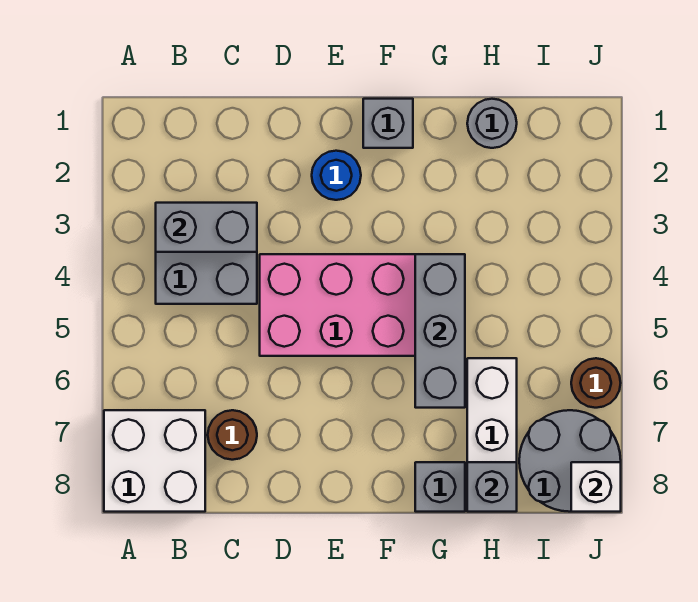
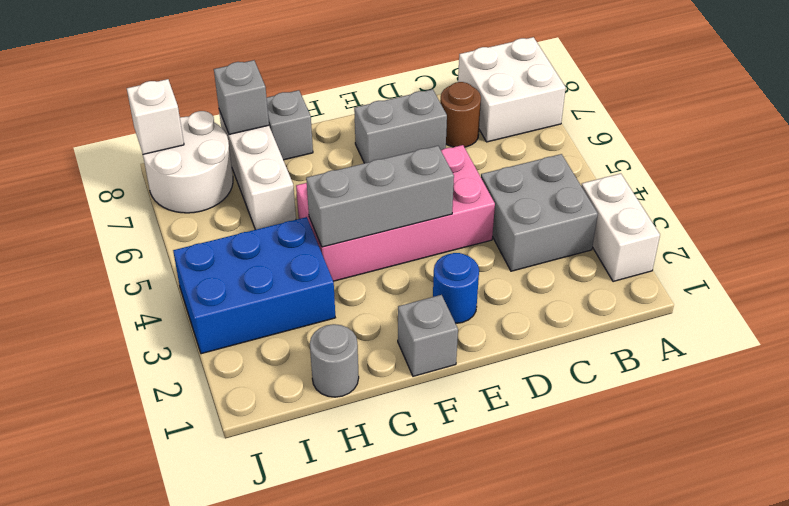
none -> white 1x2 brick [581,174,660,282]
grey 1x2 brick [156,203,257,252] -> grey 1x2 brick moved to [354,89,447,163]
grey 1x3 brick [415,254,465,408] -> grey 1x3 brick turned to [306,146,454,247]
none -> blue 2x3 brick [173,217,335,354]
grey 2x2 round brick [519,410,621,512] -> white 2x2 round brick [143,111,233,213]
brown 1x1 round brick [571,358,621,408] -> none

